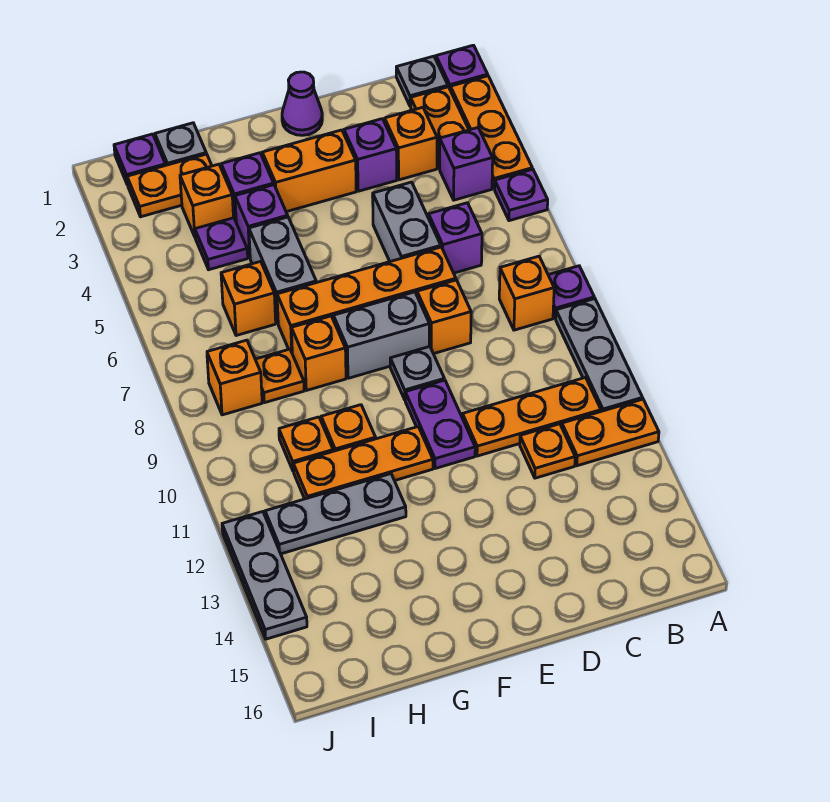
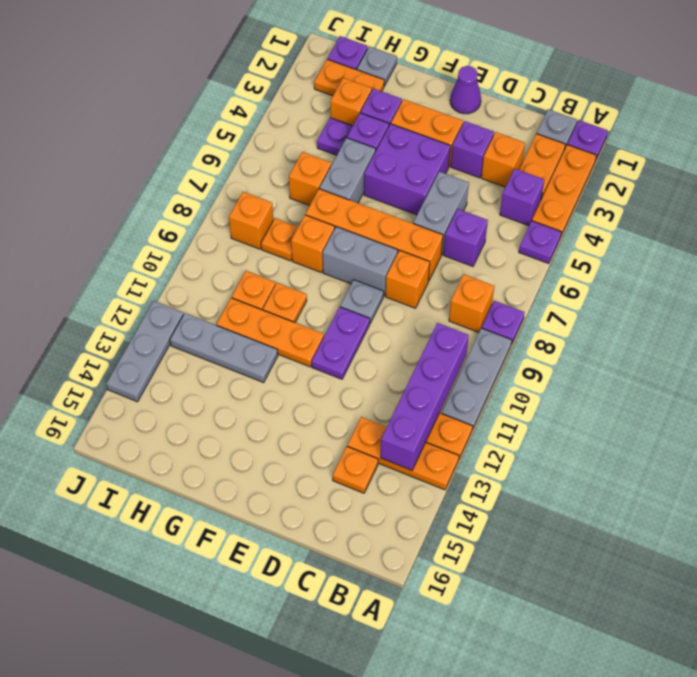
none -> purple 1x4 brick [381,323,469,470]
orange 1x3 plate [462,378,601,456] -> orange 1x3 plate moved to [347,417,459,490]
orange 1x1 plate [520,424,575,478] -> orange 1x1 plate moved to [333,447,378,493]
none -> purple 2x2 brick [364,124,450,215]

